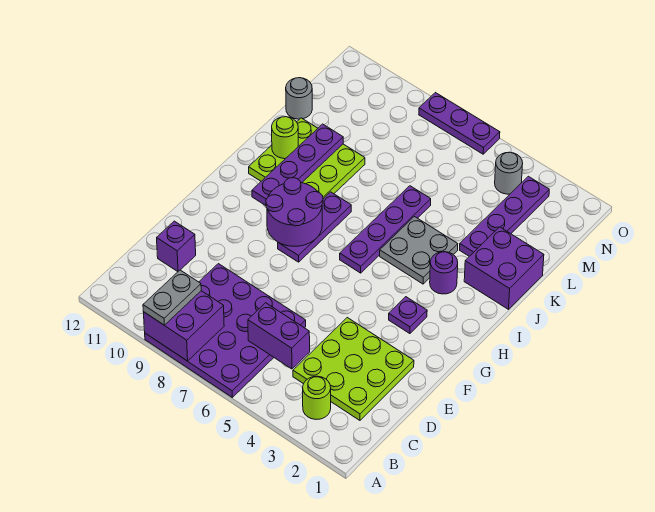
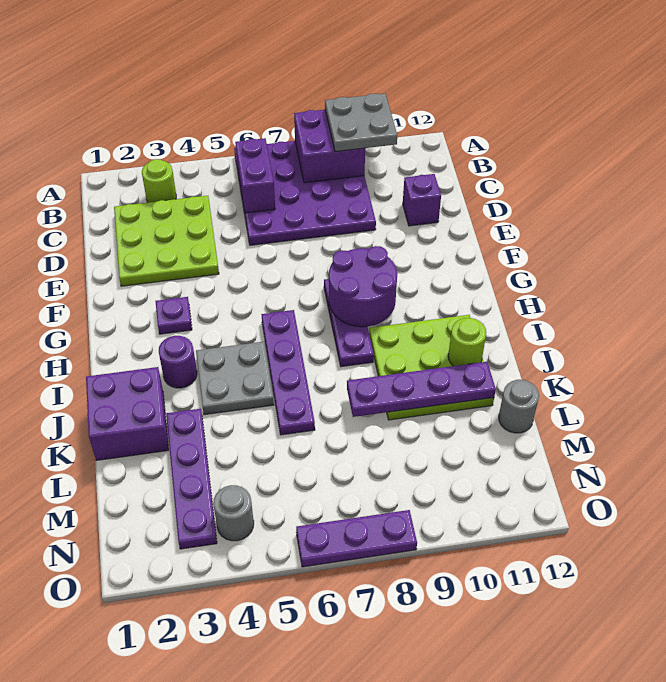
grey 1x2 plate [143,270,201,325] -> grey 2x2 plate [325,93,398,152]
purple 1x2 brick [248,303,310,369] -> purple 1x2 brick turned to [235,138,275,213]
purple 1x4 plate [252,124,343,206] -> purple 1x4 plate turned to [347,362,496,417]

